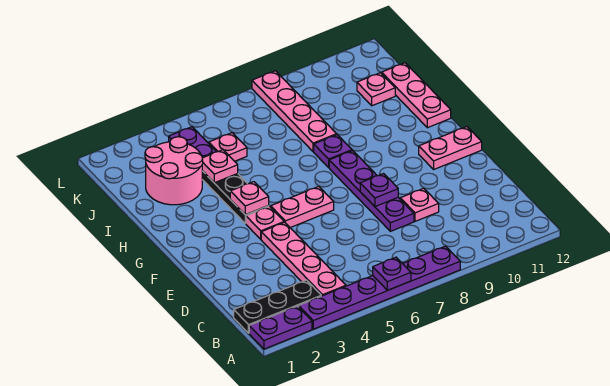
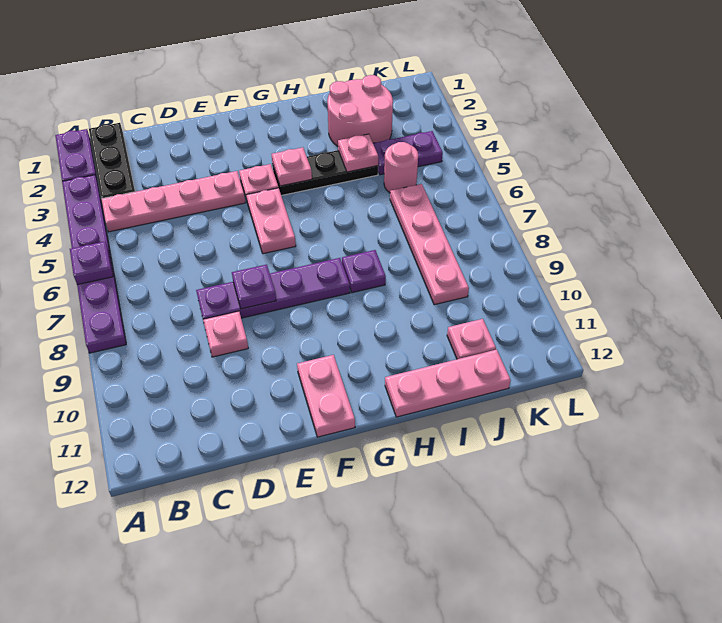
pink 1x4 plate [252,71,337,152] -> pink 1x4 plate turned to [390,184,469,305]
pink 1x1 plate [209,133,247,161] -> pink 1x1 round brick [384,142,418,193]

